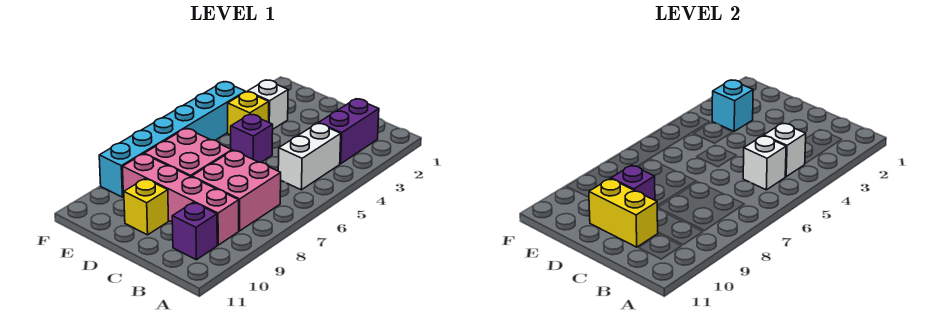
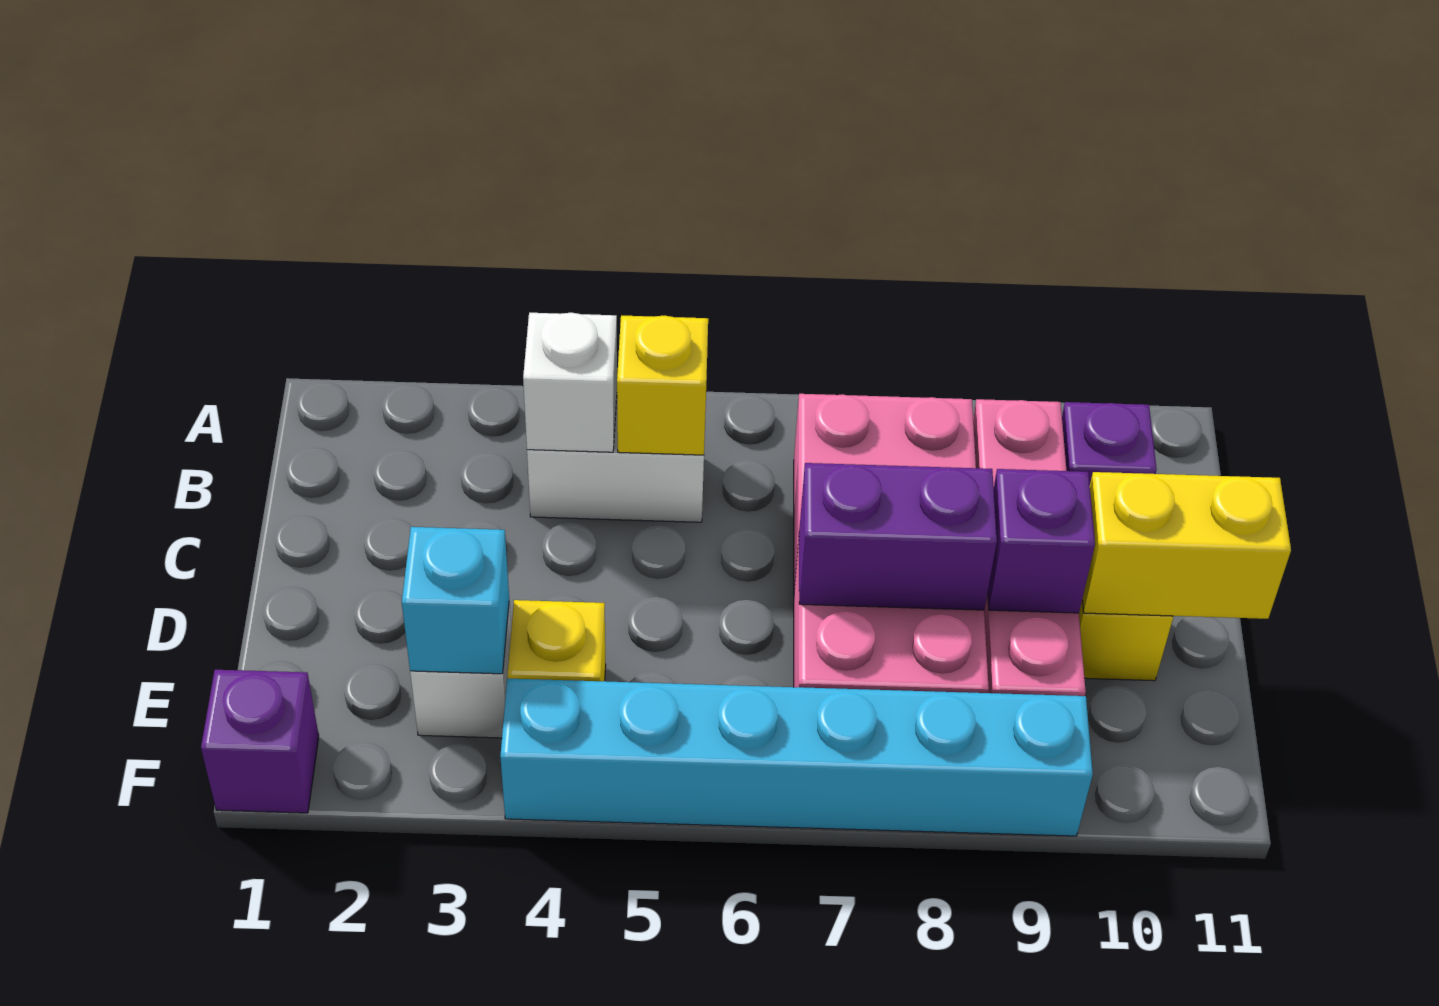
purple 1x2 brick [318,99,379,164] -> purple 1x2 brick moved to [799,463,997,610]
white 1x1 brick [743,136,786,190] -> yellow 1x1 brick [617,315,708,455]
yellow 1x2 brick [589,179,658,247] -> yellow 1x2 brick turned to [1082,472,1291,619]
purple 1x1 brick [231,114,273,162] -> purple 1x1 brick moved to [201,670,319,813]

